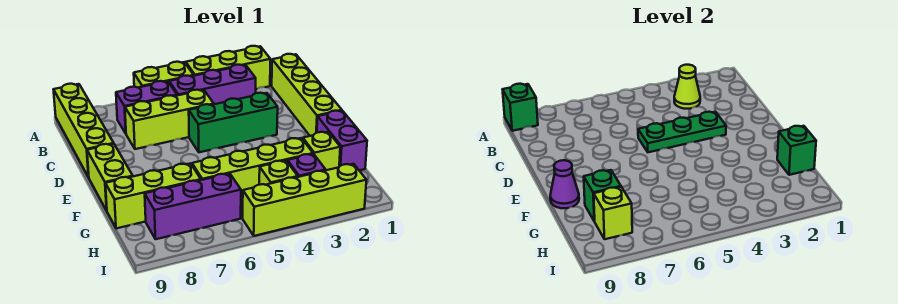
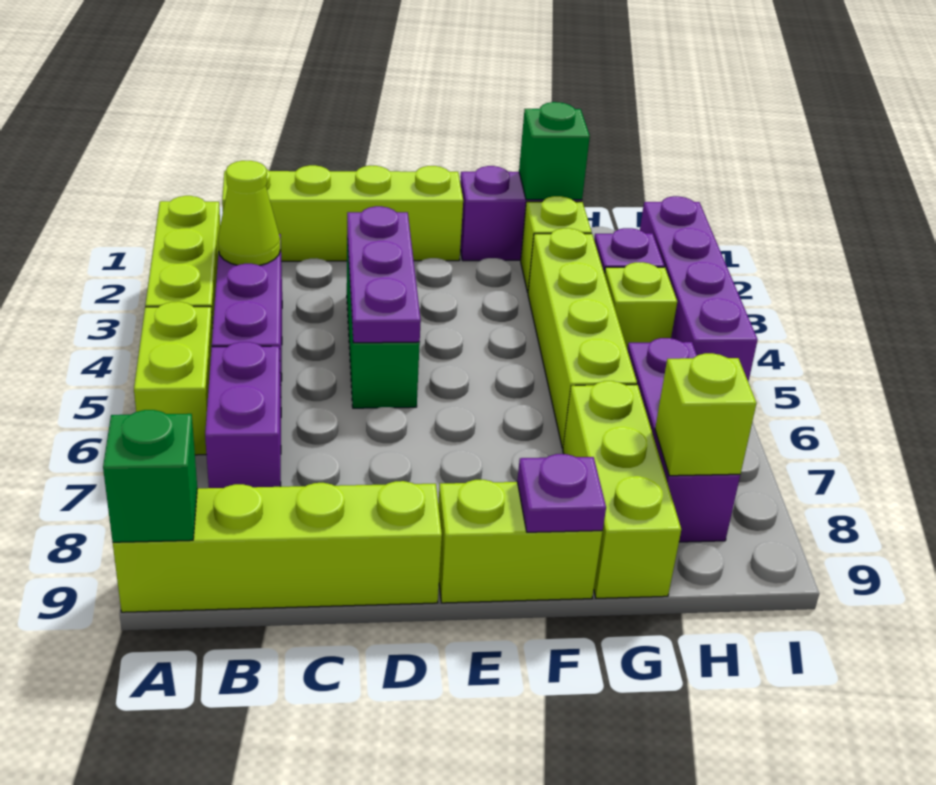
lime 1x3 brick [125,90,214,149] -> none
green 1x3 plate [638,112,726,152] -> purple 1x3 plate [347,206,421,343]
purple 1x1 cone [550,160,579,208] -> purple 1x1 plate [517,454,606,532]
green 1x1 brick [584,170,621,221] -> none
lime 1x4 brick [243,164,366,236] -> purple 1x4 brick [640,196,758,382]

